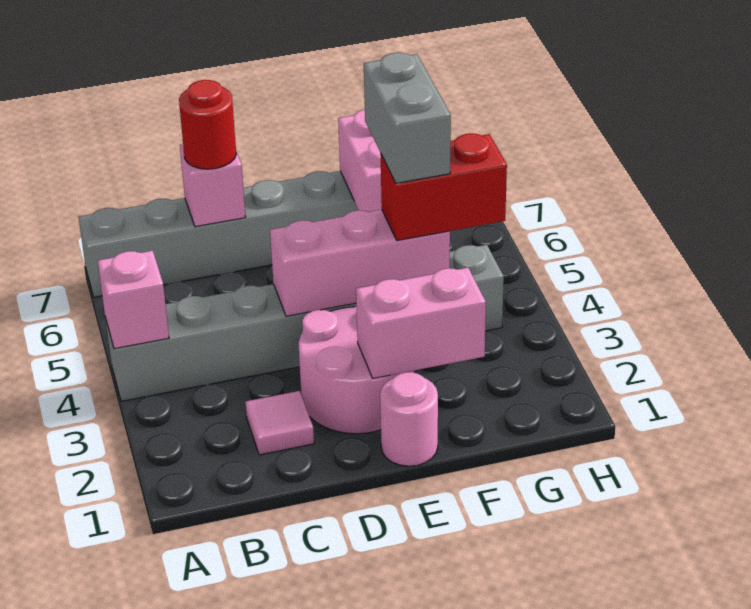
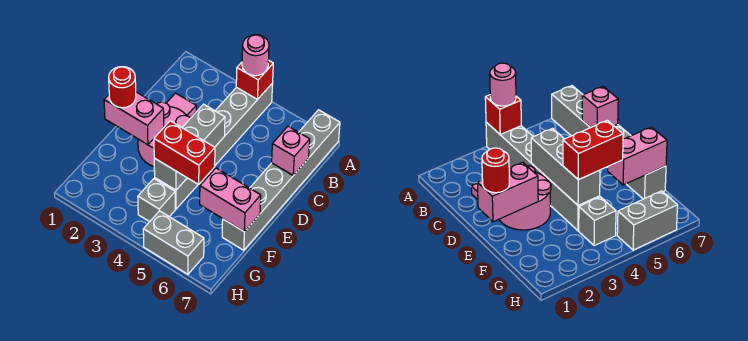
pink 1x1 brick [98,251,169,349] -> red 1x1 brick [236,60,273,100]
red 1x1 round brick [179,80,236,169] -> red 1x1 round brick moved to [109,67,136,108]
pink 1x3 brick [270,210,450,316] -> grey 1x3 brick [154,104,225,190]
pink 1x1 round brick [380,372,438,466] -> pink 1x1 round brick moved to [242,35,269,76]
pink 1x2 brick [356,268,486,378] -> pink 1x2 brick turned to [104,92,164,145]
red 1x2 brick [381,134,507,241] -> red 1x2 brick turned to [154,121,215,185]
grey 1x2 brick [364,53,451,183] -> grey 1x2 brick moved to [143,211,204,274]

